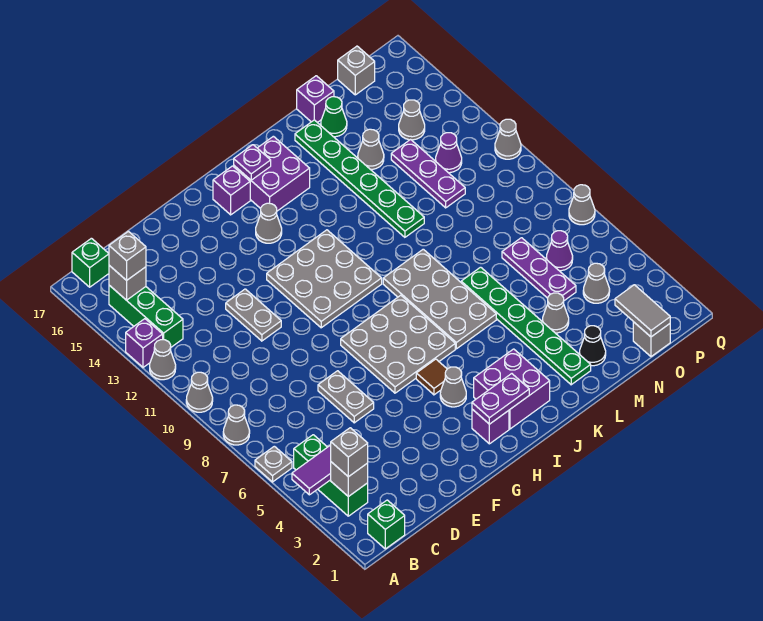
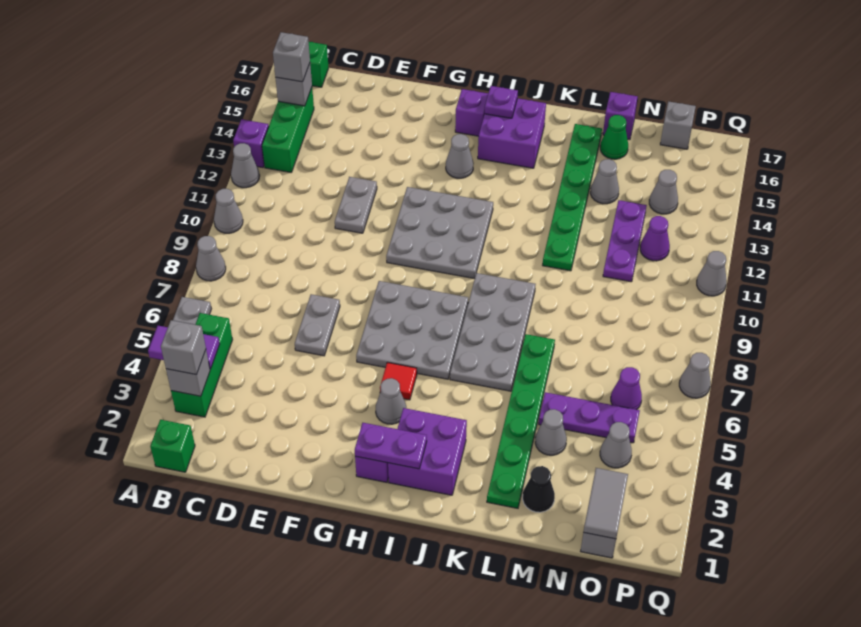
brown 1x1 tile [416,359,447,395] -> red 1x1 tile [380,362,417,400]
purple 1x3 plate [502,238,576,301] -> purple 1x3 plate turned to [539,392,640,443]

